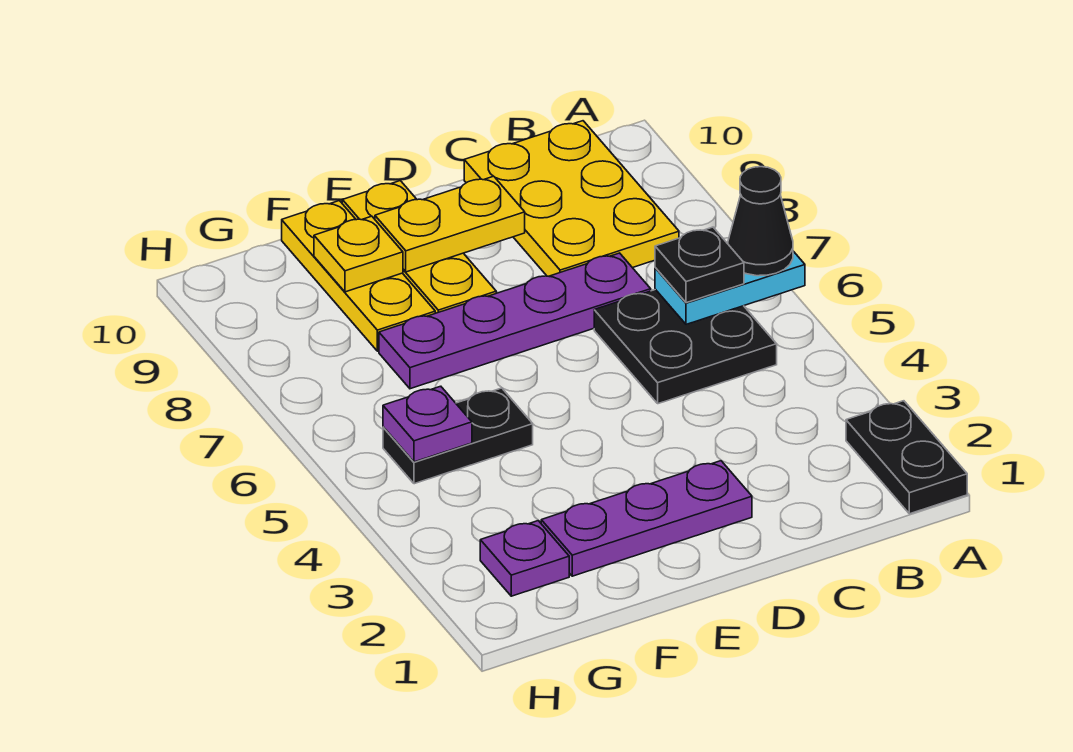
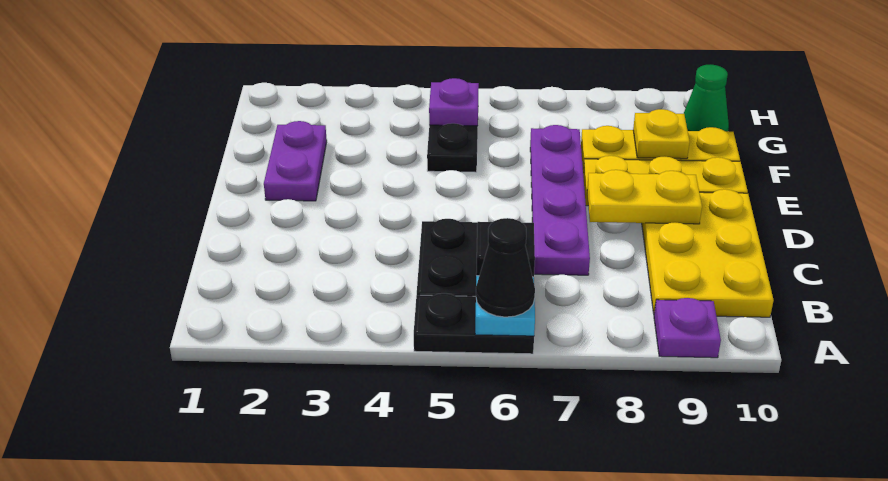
black 1x2 plate [846,401,967,514] -> black 1x2 plate moved to [414,293,534,354]
yellow 2x3 plate [464,121,679,276] -> yellow 2x3 plate turned to [642,189,774,317]
purple 1x3 plate [541,461,752,576] -> purple 1x2 plate [264,121,327,201]
yellow 1x2 plate [375,176,525,272] -> yellow 1x2 plate turned to [587,170,702,224]
purple 1x1 plate [480,521,569,596] -> purple 1x1 plate moved to [654,298,721,358]
none -> green 1x1 cone [684,65,729,131]

